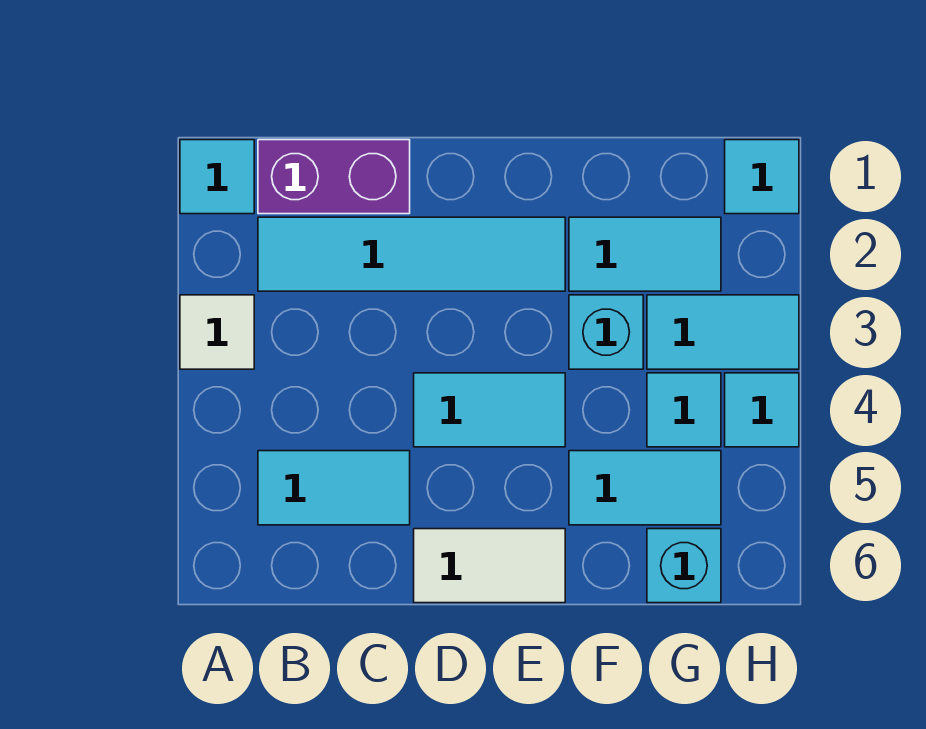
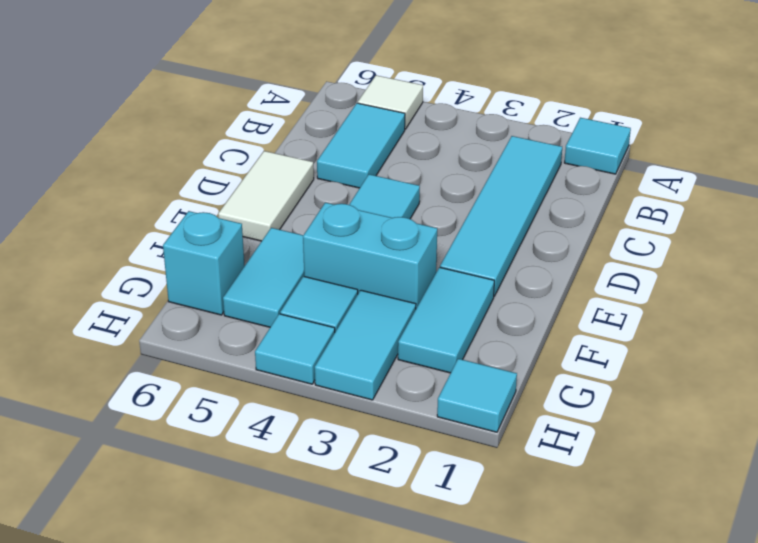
white 1x1 tile [180,295,254,369] -> white 1x1 tile moved to [358,75,423,129]
purple 1x2 brick [258,140,410,214] -> none
cyan 1x1 brick [569,295,643,369] -> cyan 1x2 brick [303,203,437,308]

